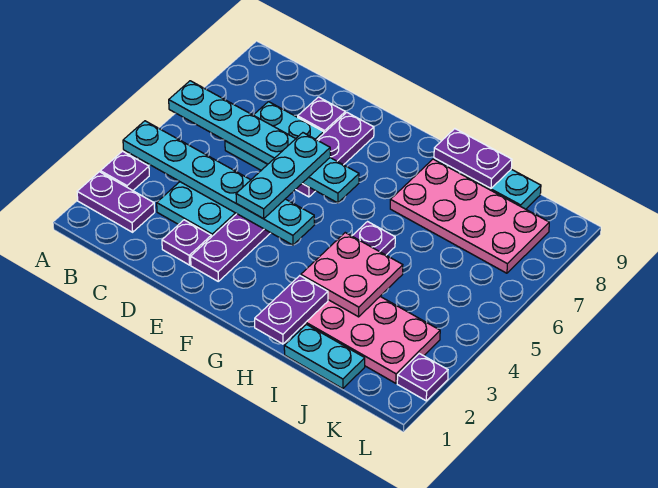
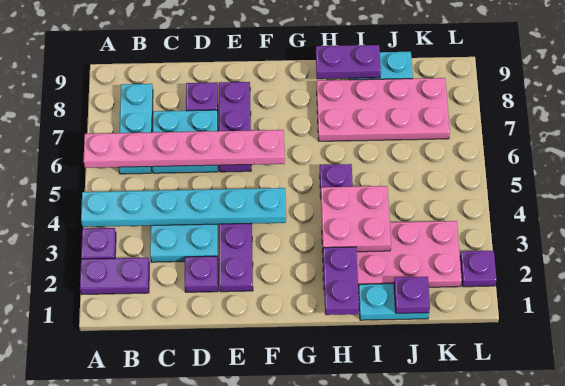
cyan 1x6 plate [169,81,359,203] -> pink 1x6 plate [83,130,285,168]
cyan 1x3 plate [236,133,330,219] -> cyan 1x3 plate moved to [118,84,153,174]
none -> purple 1x1 plate [394,277,430,313]

